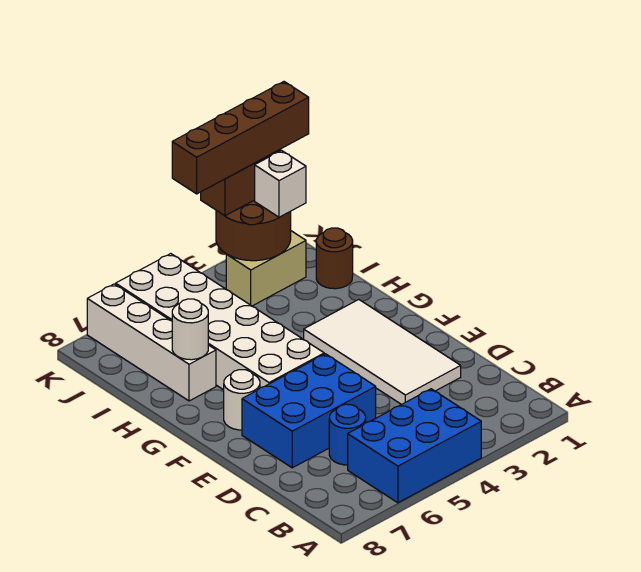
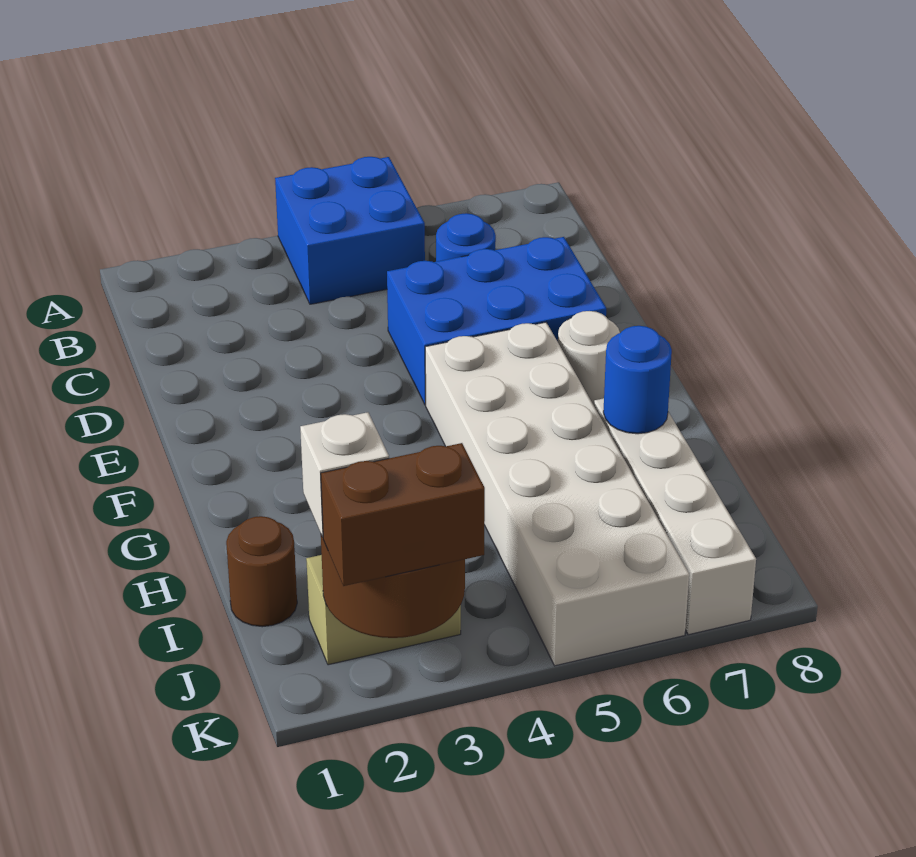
blue 2x3 brick [348,389,481,503] -> blue 2x2 brick [275,157,425,304]
white 2x4 tile [304,300,461,405] -> none
white 1x1 round brick [172,299,208,360] -> blue 1x1 round brick [603,326,672,434]
brown 1x4 brick [172,82,309,194] -> none

